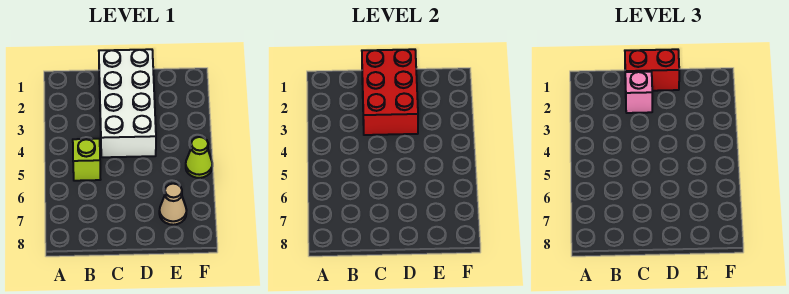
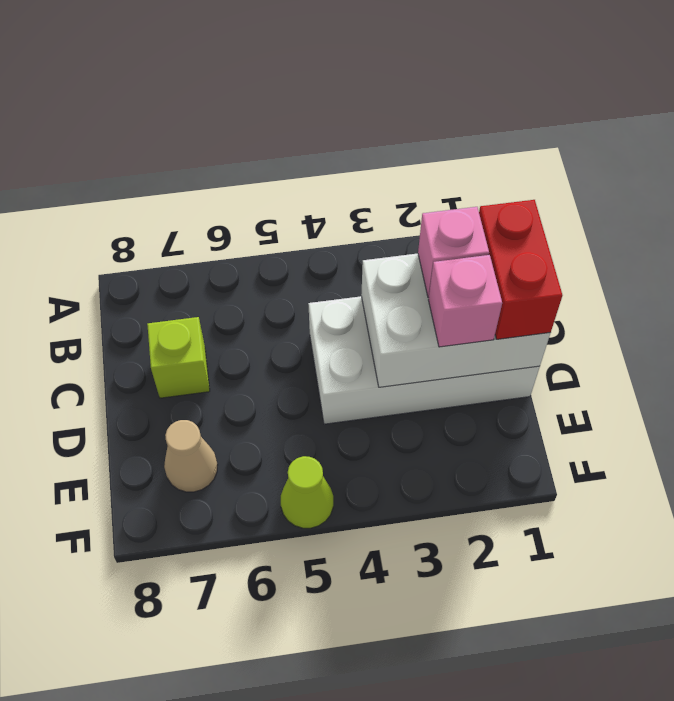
lime 1x1 brick [73,139,101,181] -> lime 1x1 brick moved to [147,317,210,398]
red 2x3 brick [362,49,418,135] -> white 2x3 brick [361,253,550,387]
none -> pink 1x1 brick [429,255,502,347]

